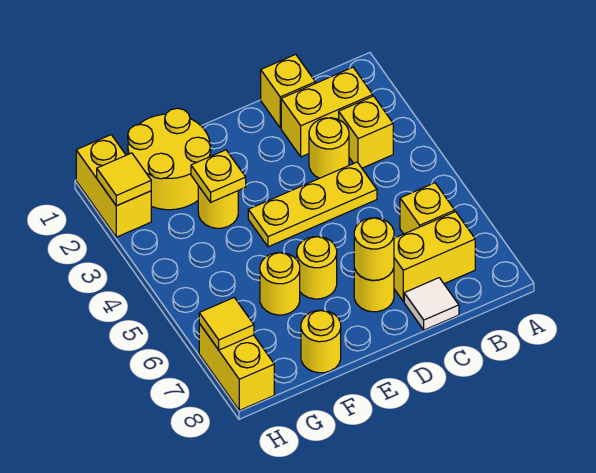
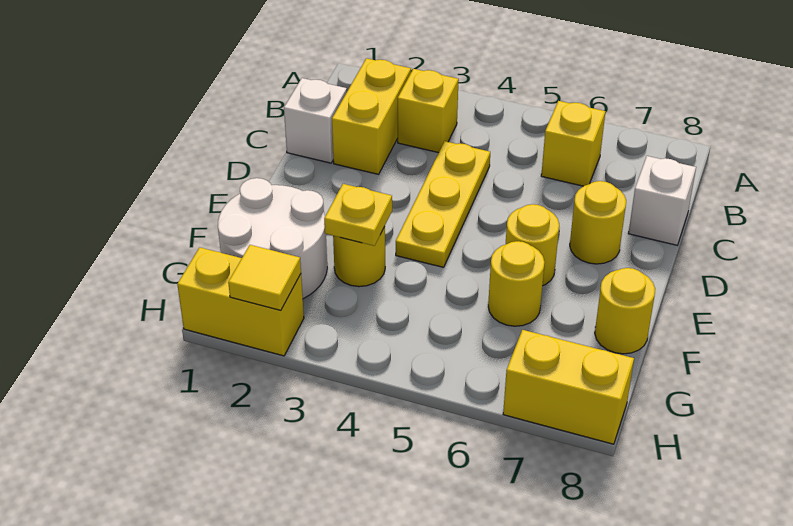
yellow 1x2 brick [394,212,475,301] -> none
yellow 1x1 brick [261,54,315,128] -> white 1x1 brick [284,78,347,163]
yellow 1x1 round brick [309,118,349,178] -> none
white 1x1 tile [404,278,459,330] -> white 1x1 brick [628,156,696,245]
yellow 1x1 round brick [354,218,394,280] -> none
yellow 2x2 round brick [128,108,211,210] -> white 2x2 round brick [218,178,327,299]
yellow 1x1 tile [199,298,254,350] -> none

